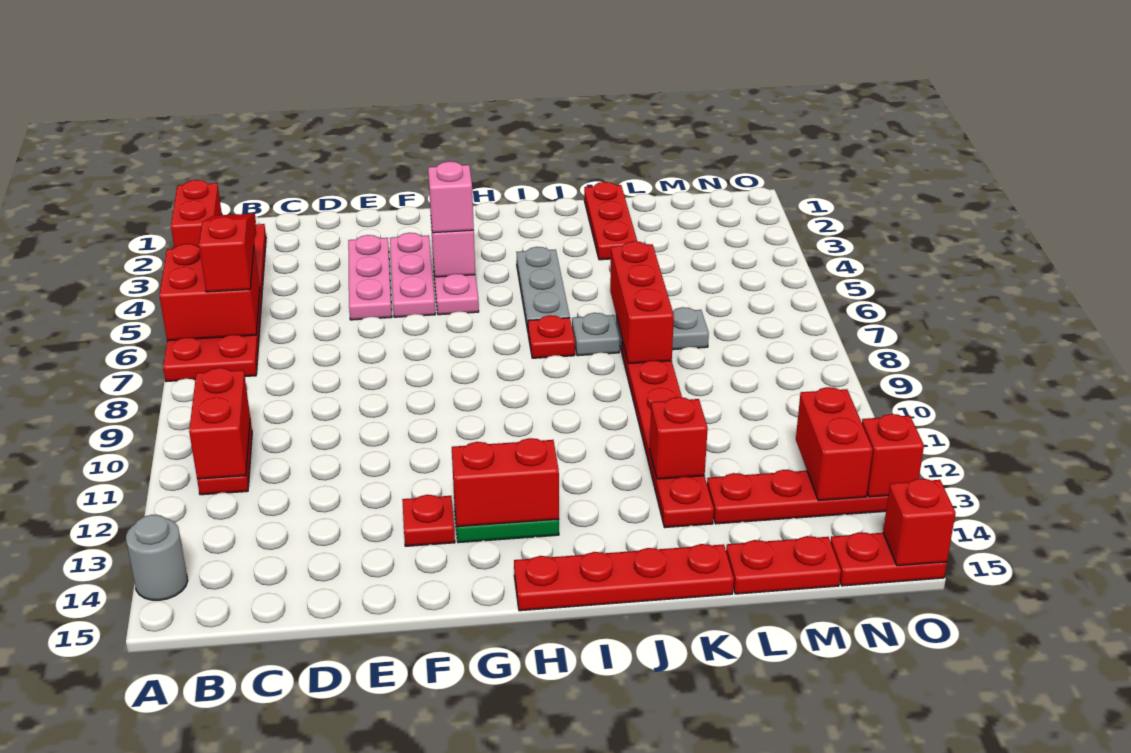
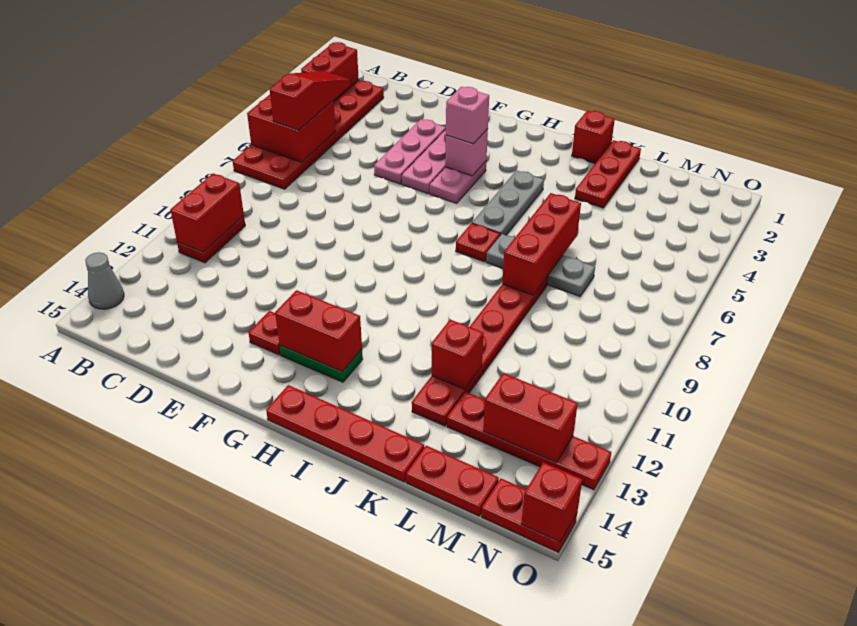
grey 1x1 round brick [126,515,188,600] -> grey 1x1 cone [85,252,124,309]
red 1x2 brick [796,387,873,501] -> red 1x2 brick turned to [483,373,578,463]
red 1x1 brick [862,414,924,497] -> red 1x1 brick moved to [572,111,615,163]

